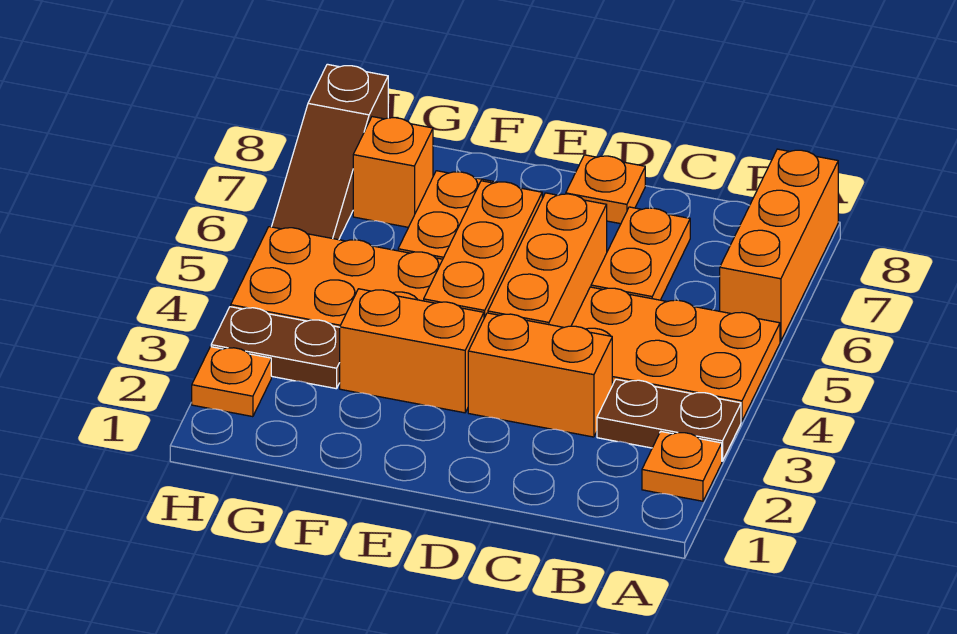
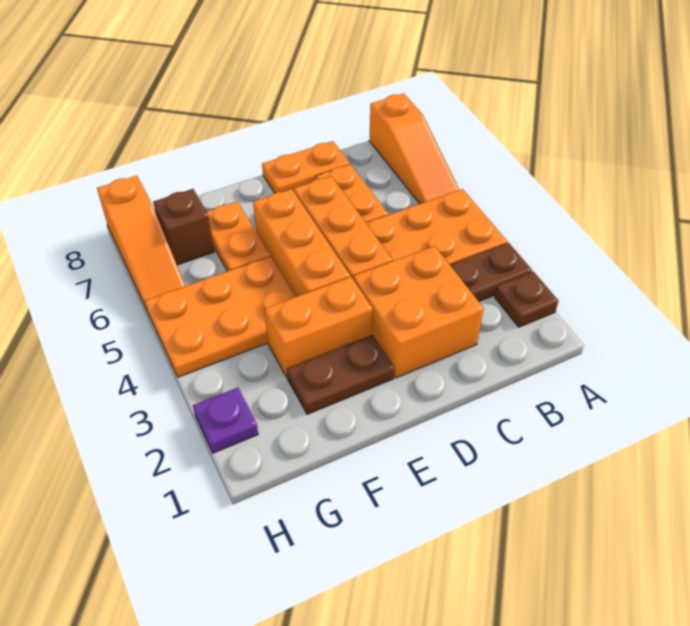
orange 1x1 plate [642,432,722,501] -> brown 1x1 plate [495,272,558,327]
orange 1x3 brick [720,149,838,341] -> orange 1x3 slope [369,93,459,204]
orange 1x2 brick [468,313,612,437] -> orange 2x2 brick [353,246,484,378]
orange 1x1 plate [566,155,645,224] -> orange 1x2 plate [262,141,350,193]
brown 1x2 plate [211,307,340,389] -> brown 1x2 plate moved to [287,335,394,414]
orange 1x1 brick [353,117,433,227] -> brown 1x1 brick [153,189,214,265]
orange 1x1 plate [192,347,271,417] -> purple 1x1 plate [193,388,258,453]
brown 1x3 slope [272,64,388,240] -> orange 1x3 slope [97,176,185,310]

